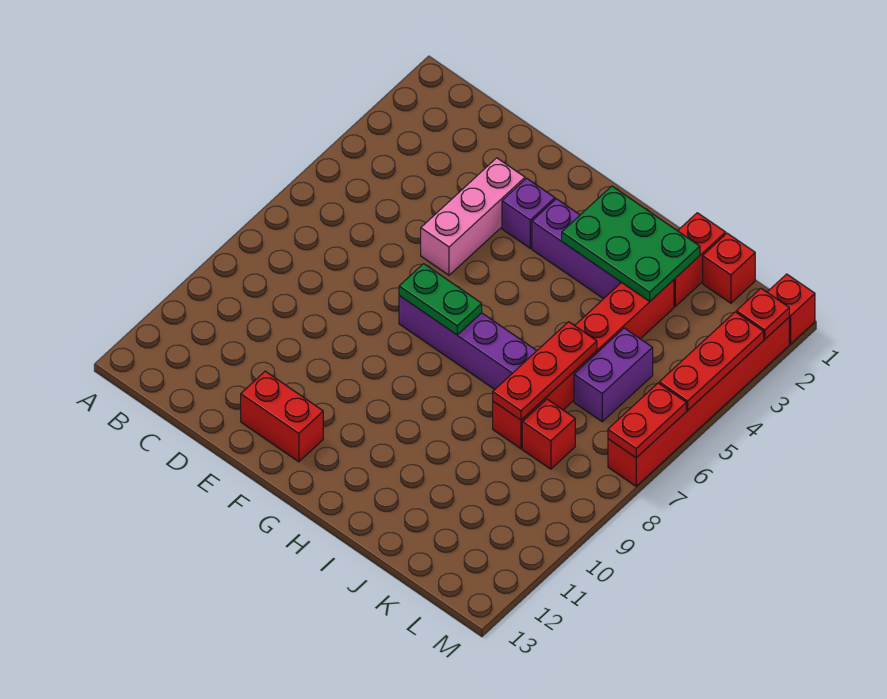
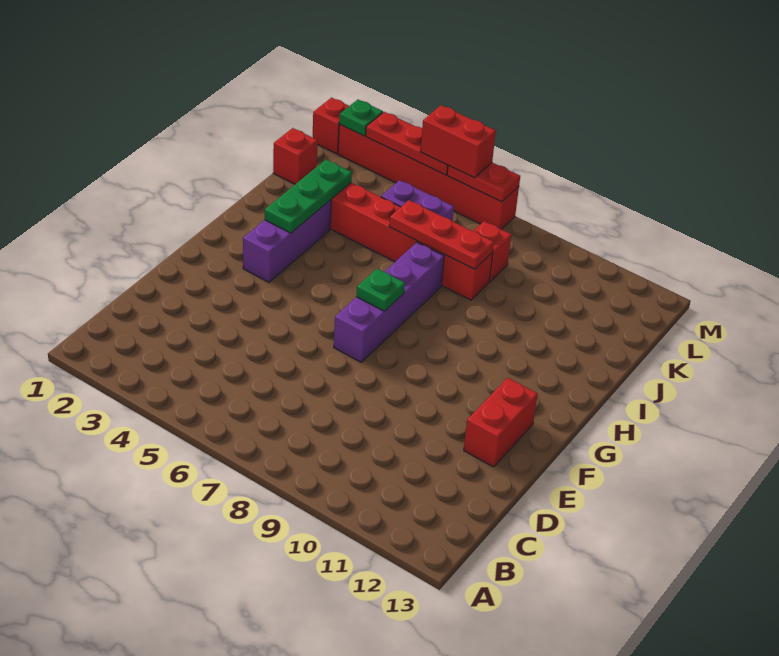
pink 1x3 brick [421,158,525,275] -> none
purple 1x1 brick [502,178,555,248] -> none
green 1x2 plate [399,264,482,335] -> green 1x1 plate [356,269,405,311]
green 2x3 plate [562,186,700,301] -> green 1x3 plate [265,160,352,233]
red 1x2 brick [674,213,726,306] -> red 1x2 brick moved to [420,105,496,178]
red 1x1 plate [736,288,789,339] -> green 1x1 plate [339,100,383,136]

